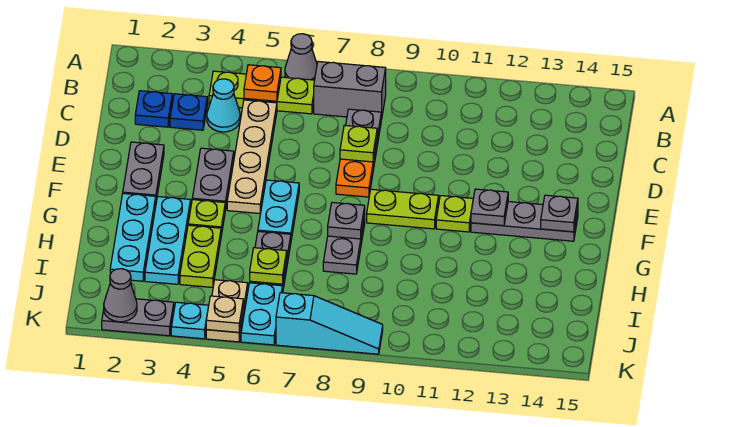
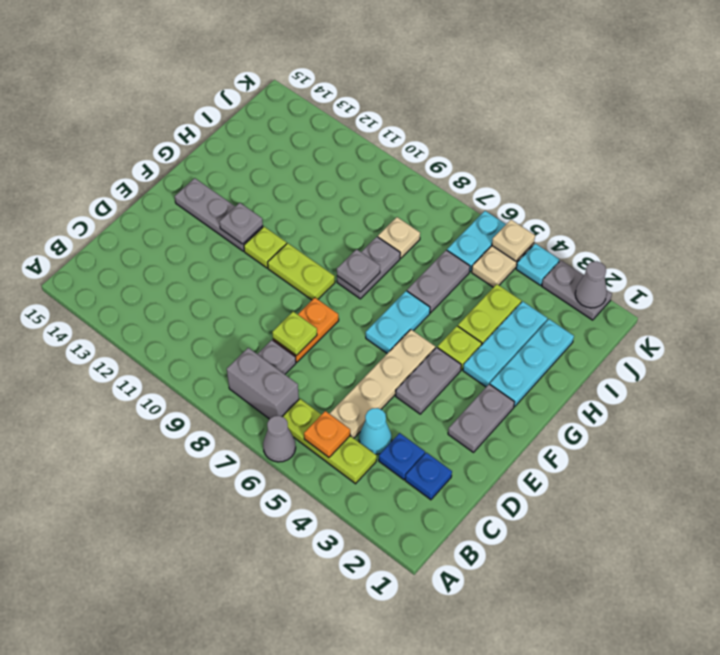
grey 1x1 plate [541,195,578,232] -> none
lime 1x1 plate [250,248,287,284] -> none
none -> tan 1x1 plate [378,217,420,258]
cyan 1x3 slope [276,293,383,354] -> none

